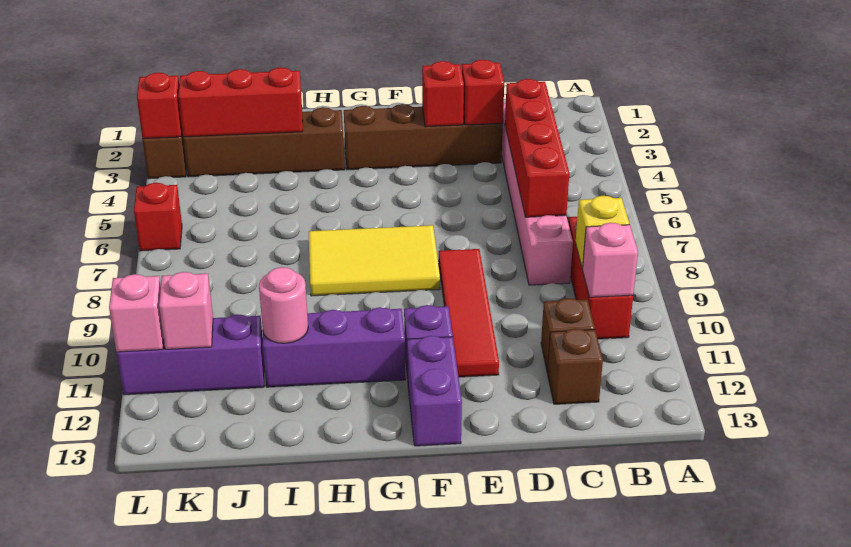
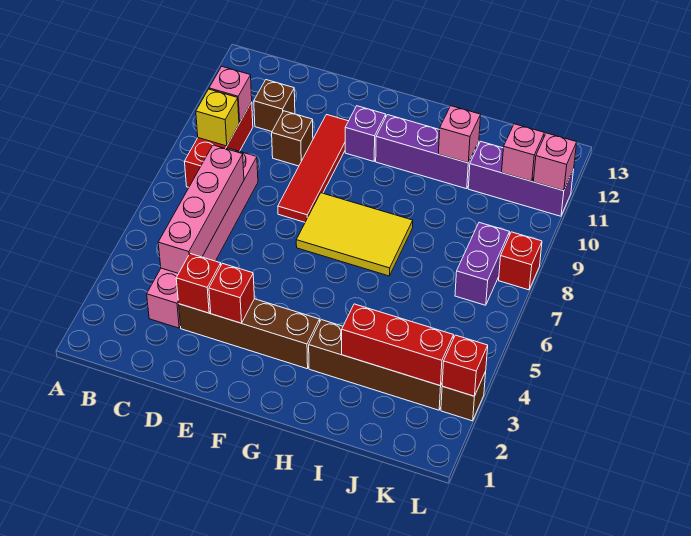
red 1x4 brick [505,79,569,217] -> pink 1x4 brick [158,145,244,274]
brown 1x1 brick [547,328,603,404] -> brown 1x1 brick moved to [272,111,313,166]
purple 1x2 brick [407,336,462,446] -> purple 1x2 brick moved to [455,222,510,305]
pink 1x1 round brick [259,267,308,343] -> pink 1x1 brick [439,106,481,163]
red 1x1 brick [134,183,182,251] -> red 1x1 brick moved to [499,232,542,290]

